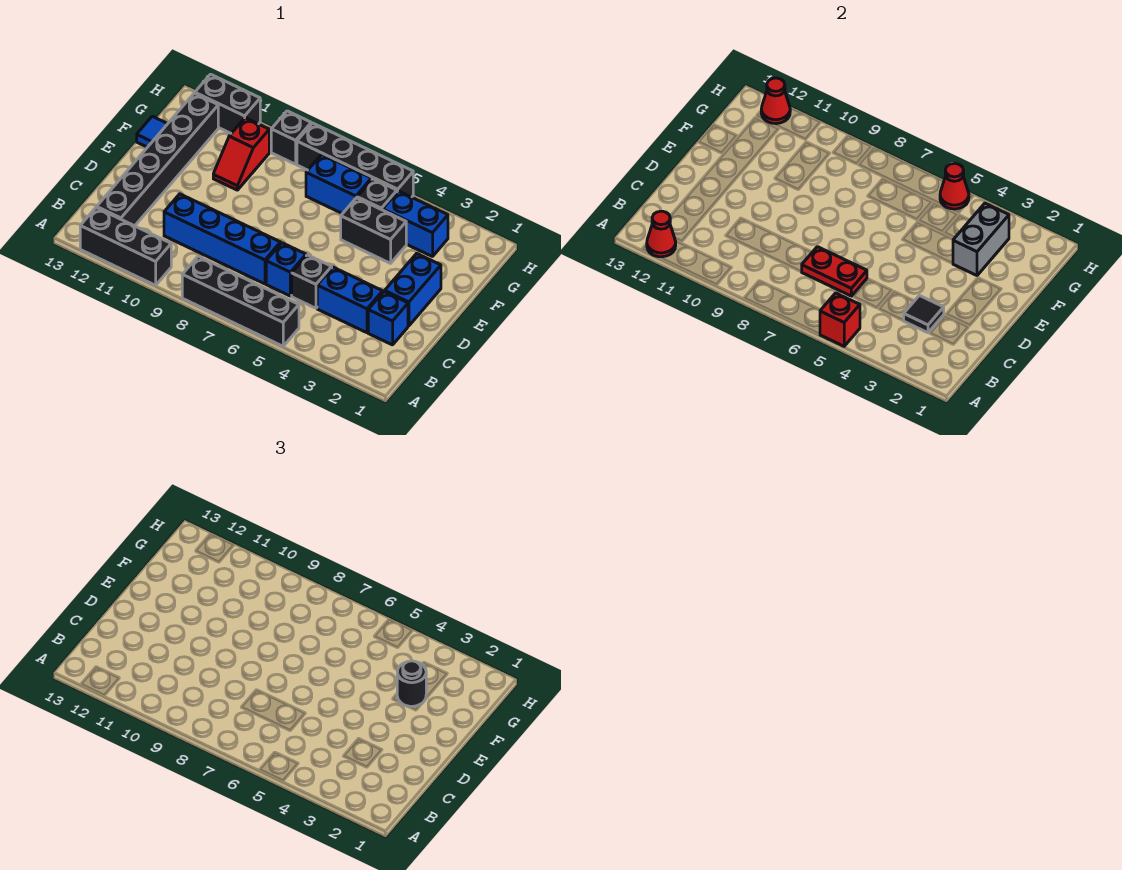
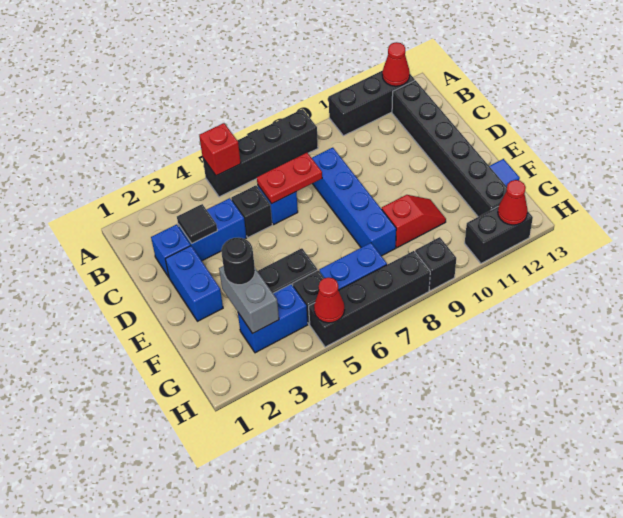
blue 1x4 brick [164,194,281,284] -> blue 1x4 brick turned to [312,148,396,256]
red 1x2 slope [213,118,269,190] -> red 1x2 slope turned to [382,195,446,248]

